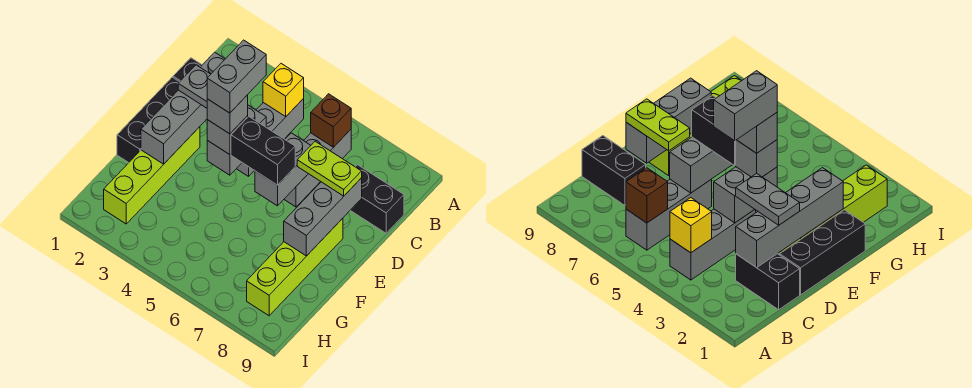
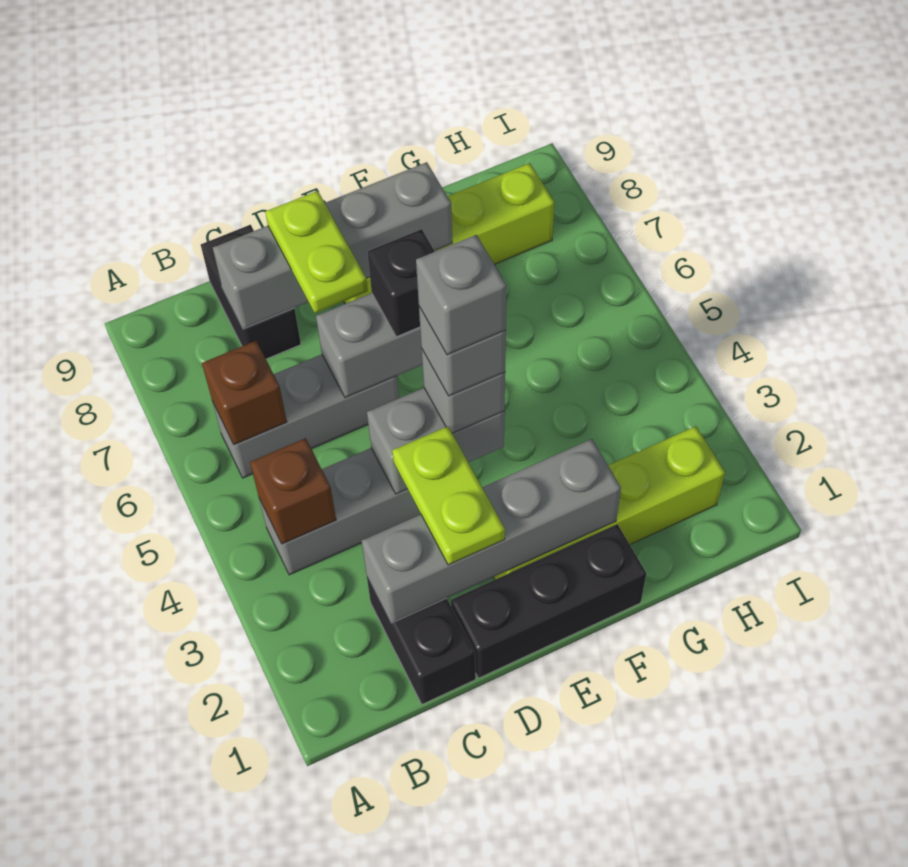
yellow 1x1 brick [263,64,304,116] -> brown 1x1 brick [250,438,336,544]
grey 1x2 plate [178,65,211,108] -> lime 1x2 plate [392,426,505,565]
grey 1x2 brick [207,40,266,113] -> grey 1x1 brick [416,235,507,355]
grey 1x3 brick [284,178,362,256] -> grey 1x4 brick [213,162,452,329]
black 1x2 brick [231,117,295,185] -> black 1x1 brick [367,229,435,337]

